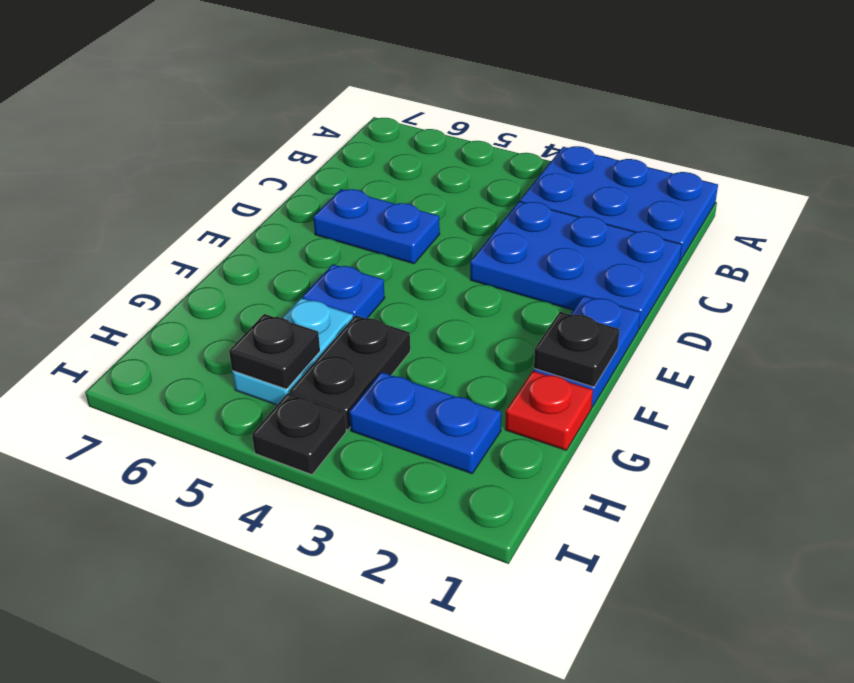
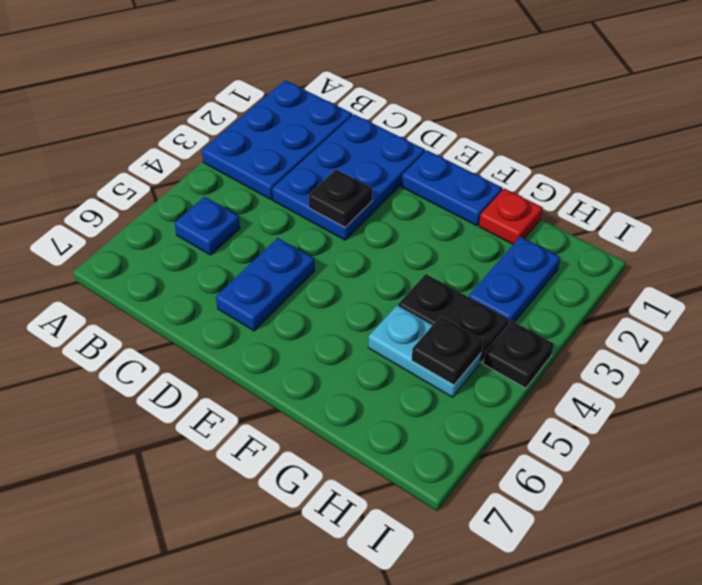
black 1x1 plate [534,312,620,387] -> black 1x1 plate moved to [308,169,372,227]
blue 1x1 plate [302,264,385,318] -> blue 1x1 plate moved to [174,197,240,255]

